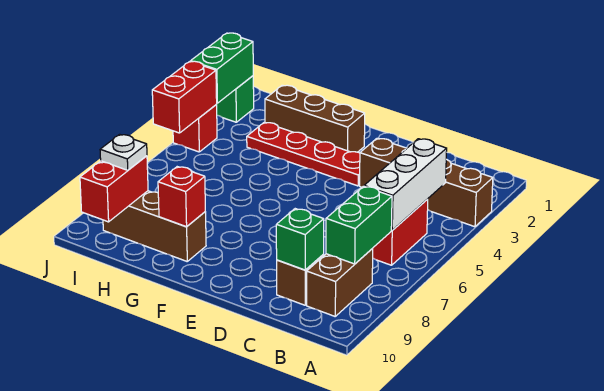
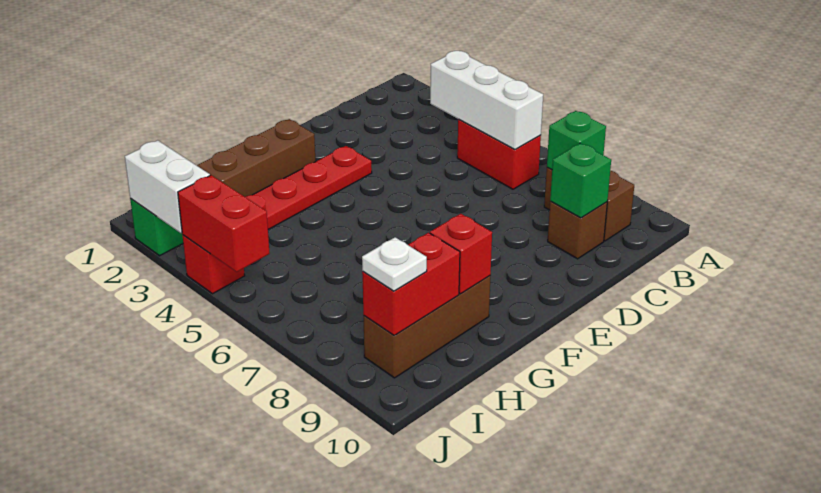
brown 1x4 brick [360,138,493,227] -> none
green 1x2 brick [326,186,392,264] -> green 1x1 brick [547,111,606,170]
red 1x2 brick [80,156,148,222] -> red 1x2 brick turned to [362,233,460,336]
green 1x2 brick [191,33,253,103] -> white 1x2 brick [125,140,210,233]

